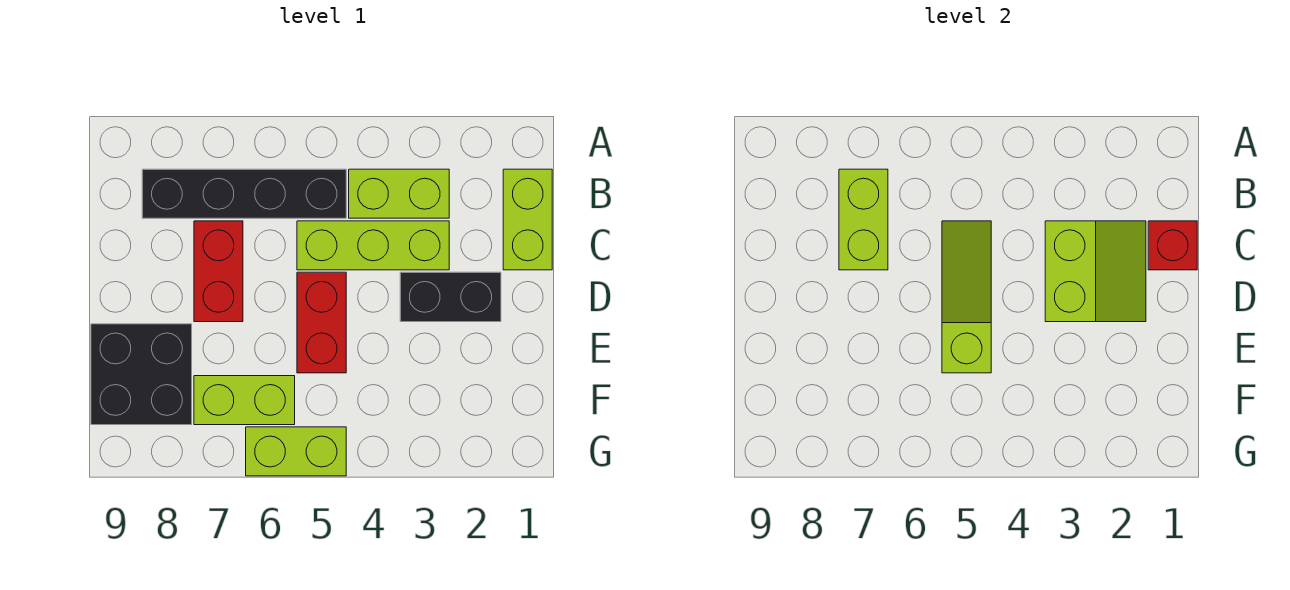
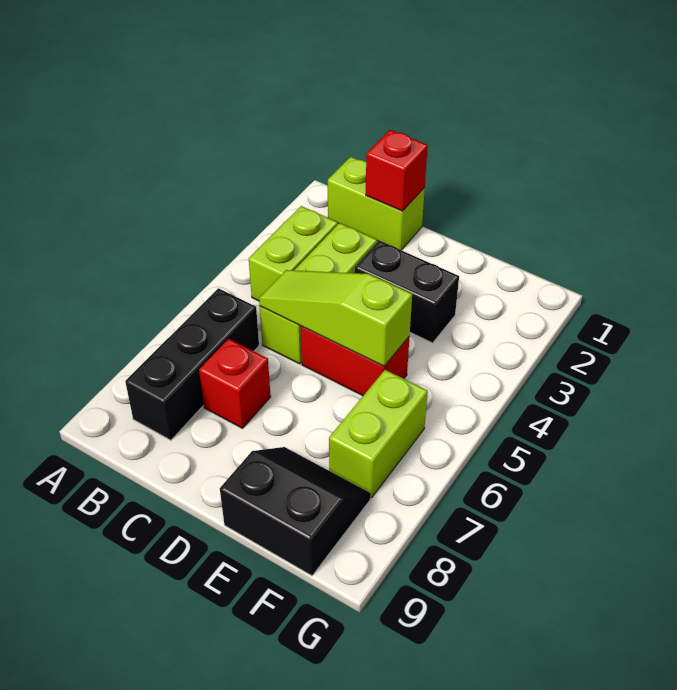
black 1x4 brick [142,169,346,218] -> black 1x3 brick [125,288,259,440]
lime 1x2 brick [839,169,888,270] -> none
lime 2x2 slope [1045,221,1146,322] -> none
red 1x2 brick [194,221,243,322] -> red 1x1 brick [199,339,271,428]
black 1x2 brick [400,272,501,322] -> black 1x2 brick turned to [355,241,459,343]
black 2x2 brick [91,324,192,425] -> black 2x2 slope [220,447,371,576]
lime 1x2 brick [246,427,346,476] -> none

